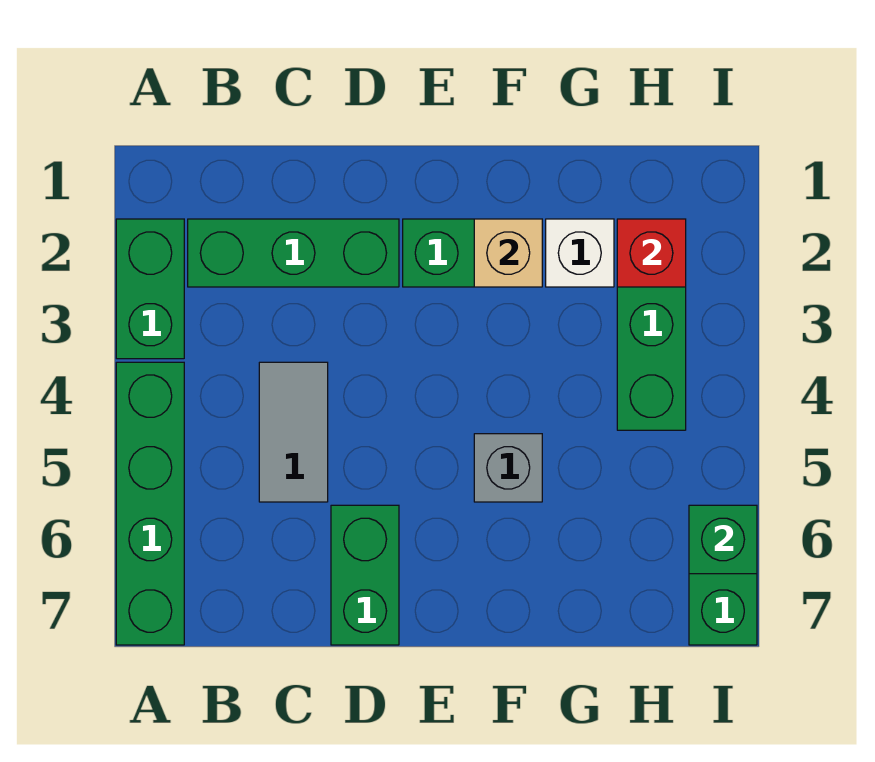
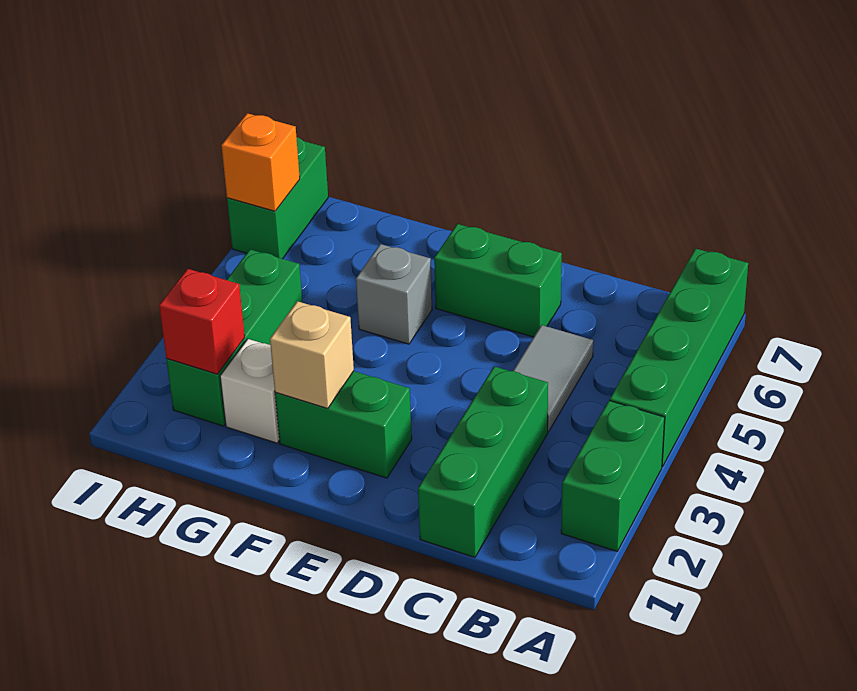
green 1x3 brick [188,219,399,287] -> green 1x3 brick turned to [418,366,548,557]
green 1x2 brick [331,505,399,645] -> green 1x2 brick turned to [434,224,562,337]
green 1x1 brick [689,505,757,574] -> orange 1x1 brick [221,113,300,211]

